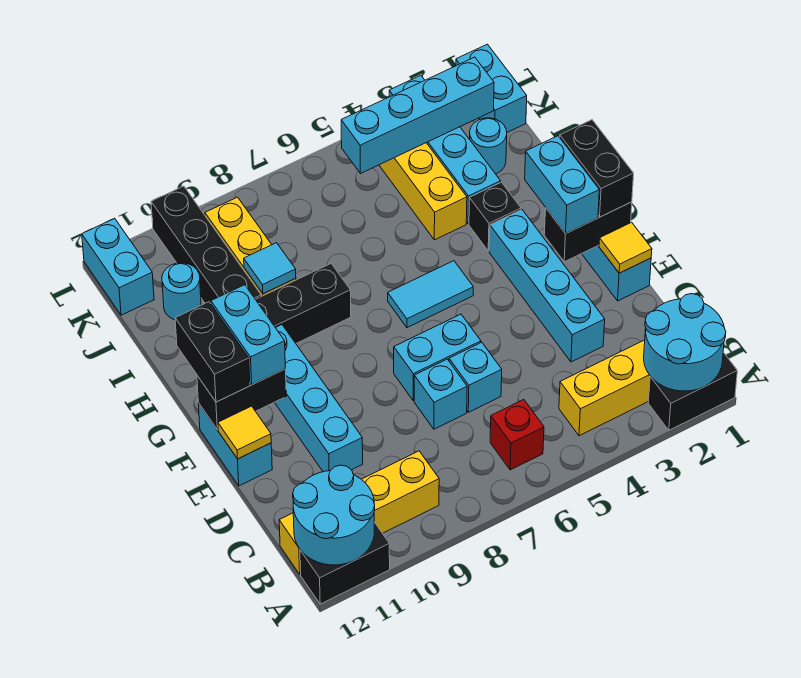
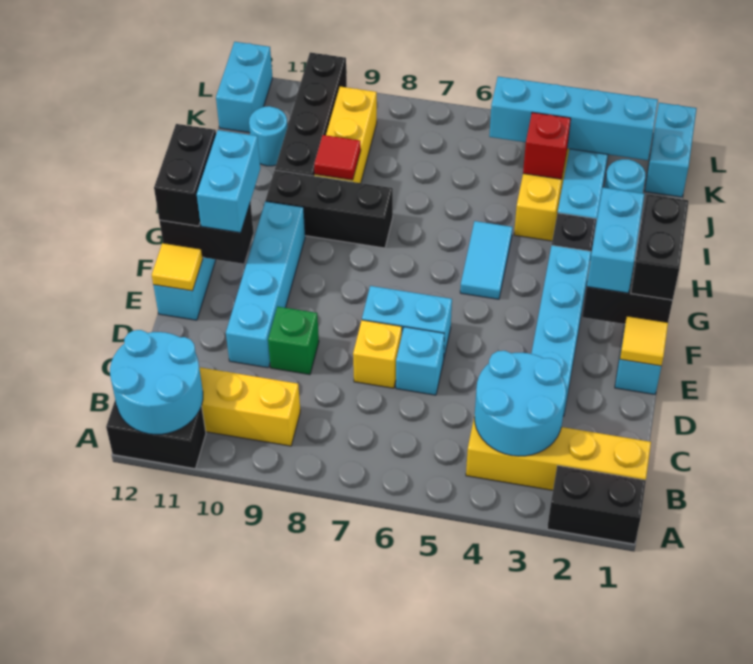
cyan 2x2 round brick [644,294,726,391] -> cyan 2x2 round brick moved to [474,351,566,456]
red 1x1 brick [490,400,544,470] -> red 1x1 brick moved to [523,112,571,179]
cyan 1x1 brick [414,359,467,429] -> yellow 1x1 brick [353,320,402,388]
none -> green 1x1 brick [268,307,319,375]
cyan 1x2 tile [388,261,473,328] -> cyan 1x2 tile turned to [460,221,513,299]
cyan 1x1 tile [244,243,296,294] -> red 1x1 tile [314,135,361,180]

